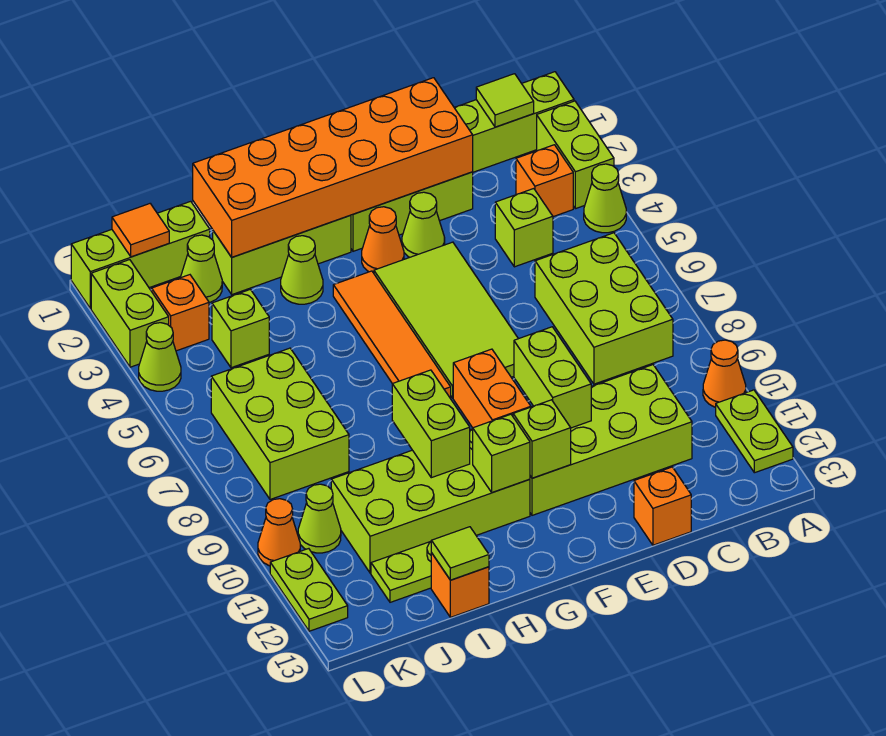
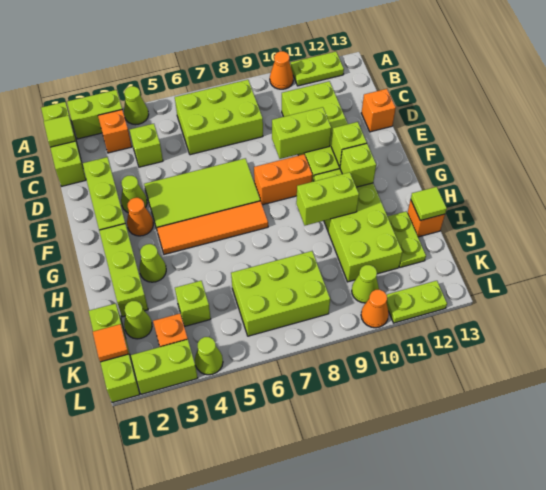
orange 2x6 brick [193,78,473,257] -> none

